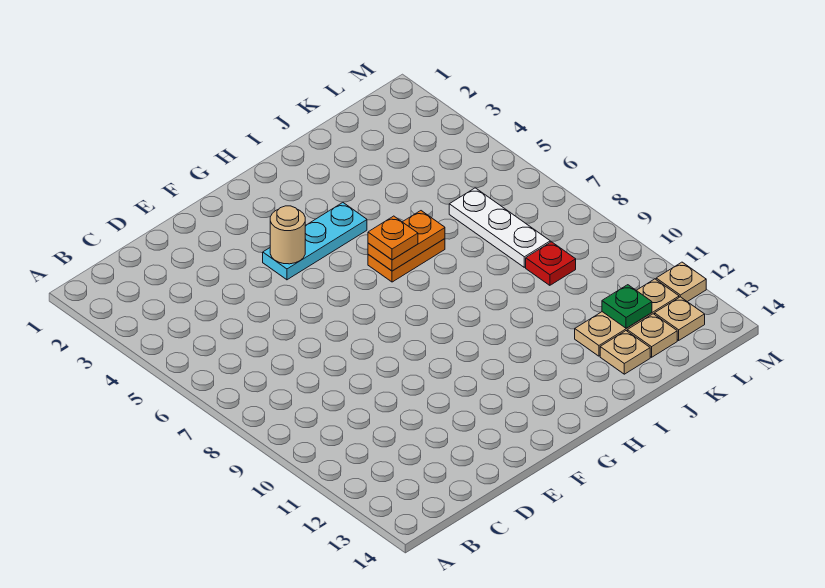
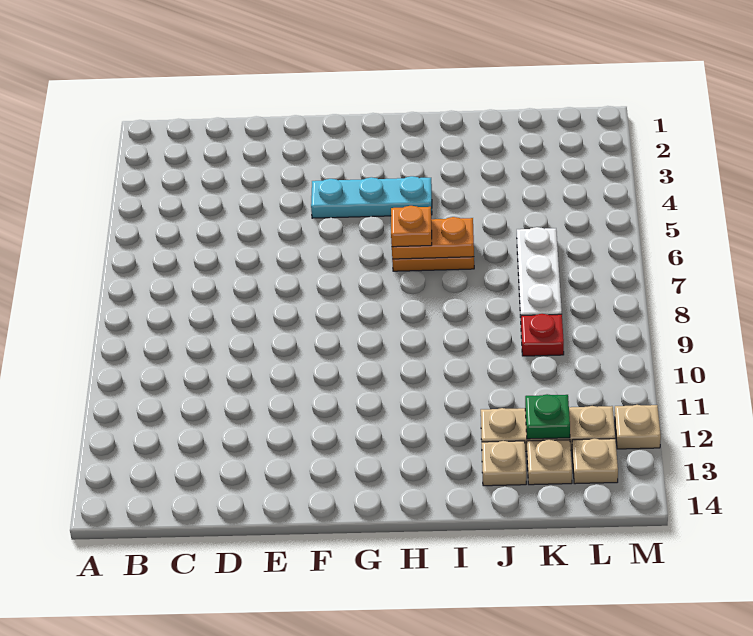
tan 1x1 round brick [270,206,305,264] -> none

